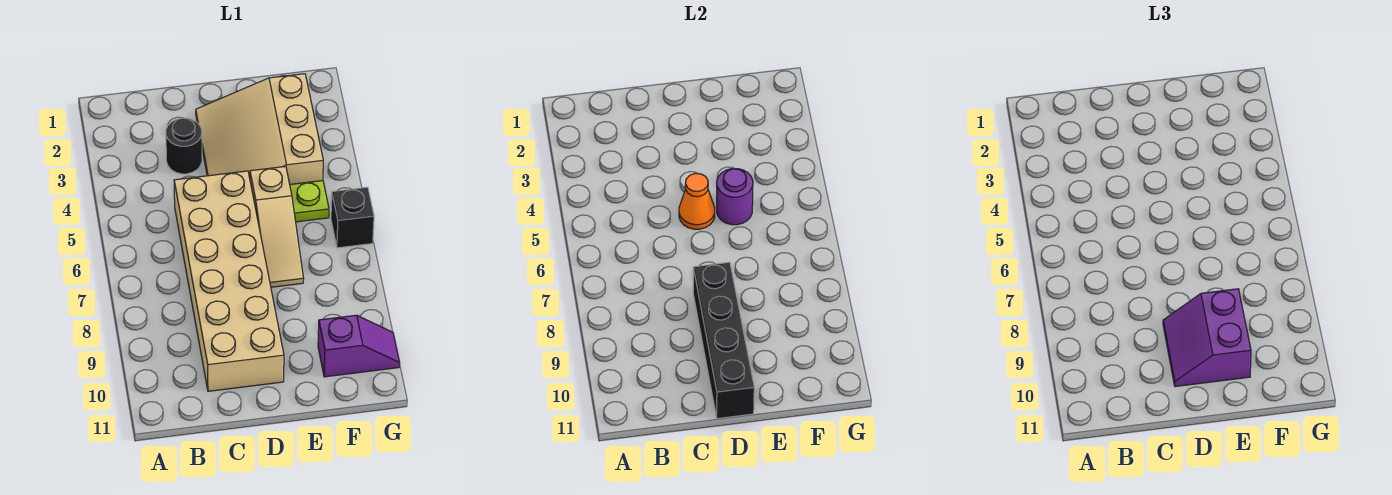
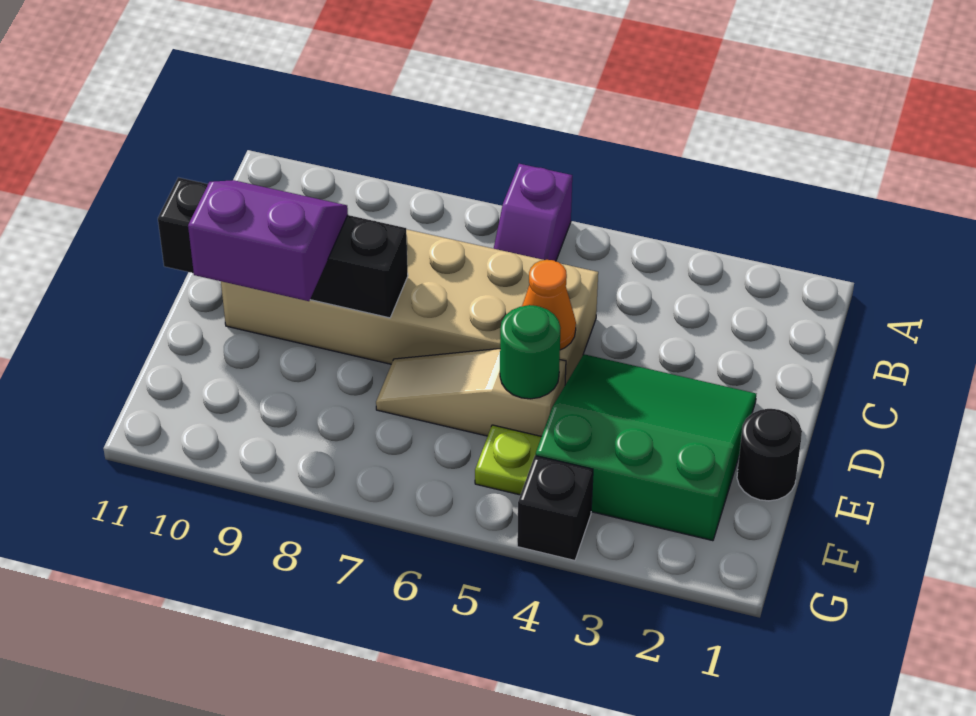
black 1x1 round brick [166,118,202,174] -> black 1x1 round brick moved to [737,409,802,501]
tan 3x3 slope [196,74,323,184] -> green 3x3 slope [536,354,756,541]
purple 1x1 round brick [717,169,753,225] -> green 1x1 round brick [500,305,560,399]
purple 1x2 slope [318,315,400,377] -> purple 1x2 slope moved to [494,164,572,261]
black 1x1 brick [331,187,374,248] -> black 1x1 brick moved to [517,456,593,561]

